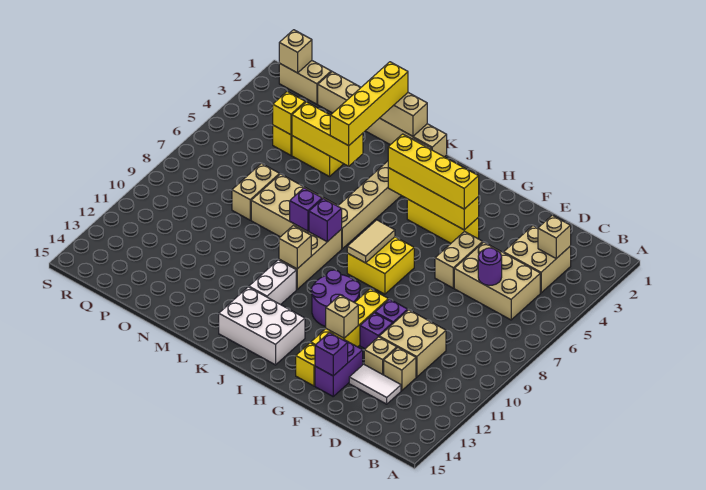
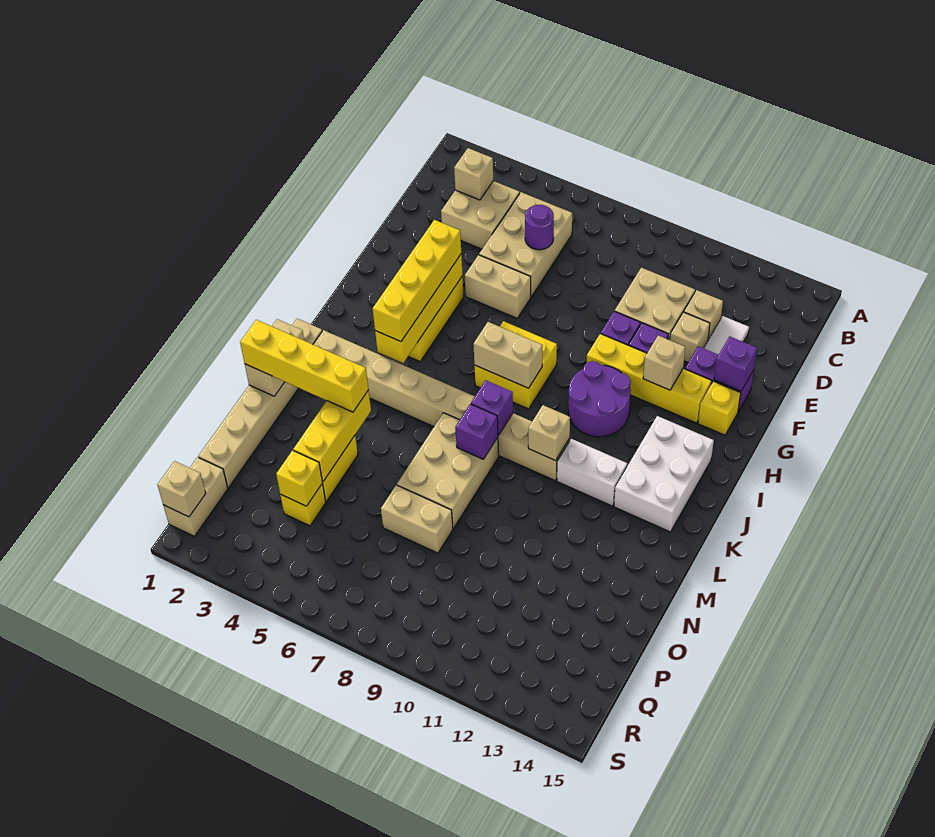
tan 1x2 tile [347,220,395,263] -> tan 1x2 brick [473,322,543,388]

